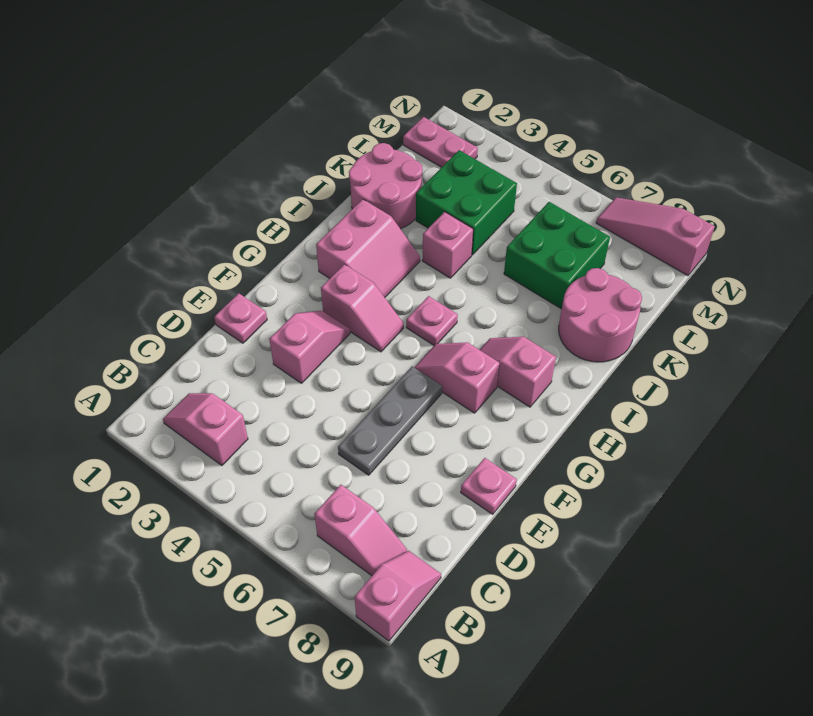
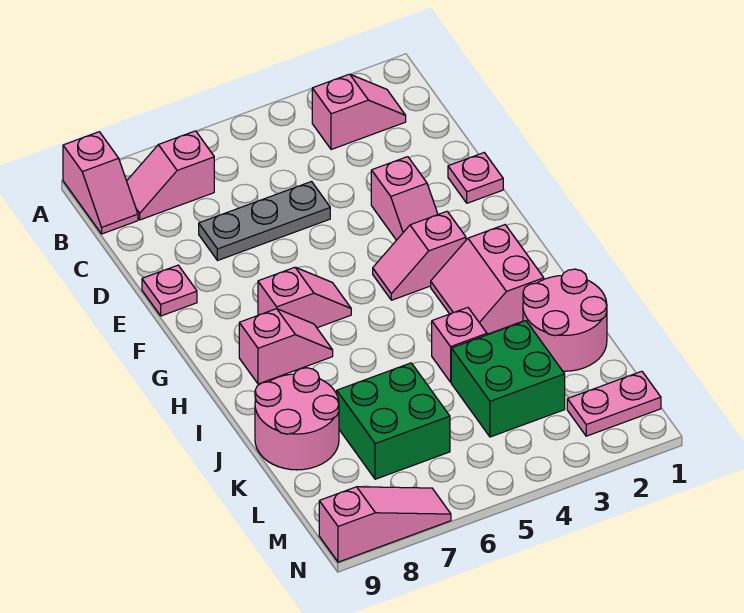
grey 1x3 plate [338,366,442,475] -> grey 1x3 plate turned to [199,182,330,261]
pink 1x1 plate [406,296,458,345] -> none

